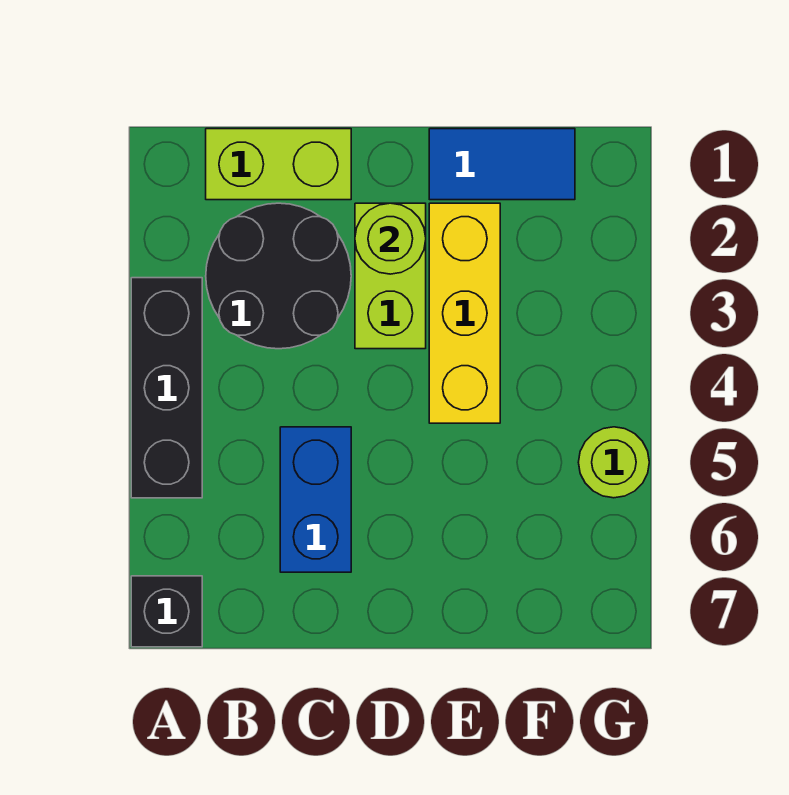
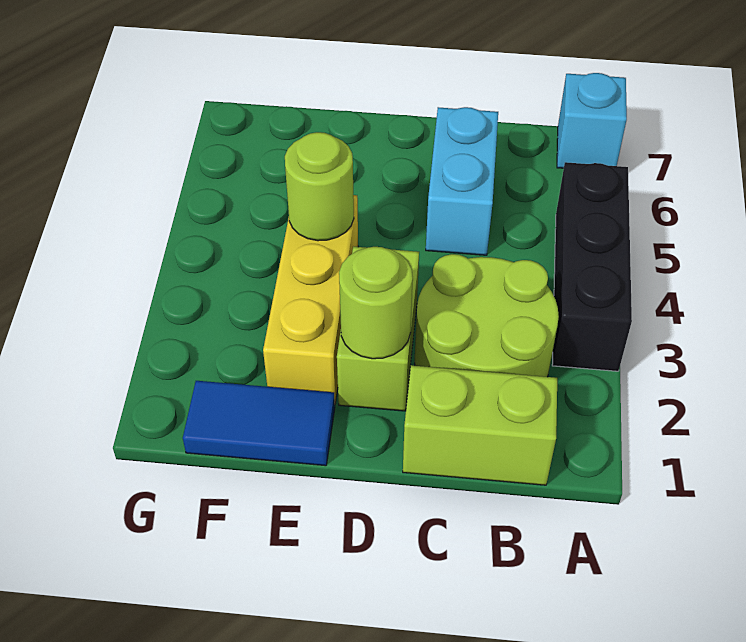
black 1x1 brick [131,576,202,647] -> cyan 1x1 brick [557,73,627,168]
black 2x2 round brick [206,203,351,349] -> lime 2x2 round brick [415,254,559,377]
blue 1x2 brick [280,427,351,572] -> cyan 1x2 brick [426,107,498,255]
lime 1x1 round brick [578,427,649,498] -> lime 1x1 round brick moved to [285,132,354,241]

